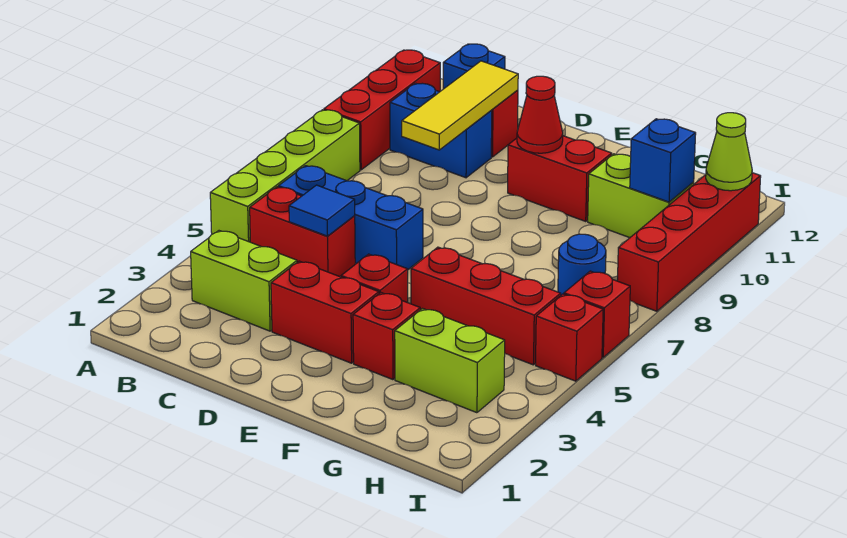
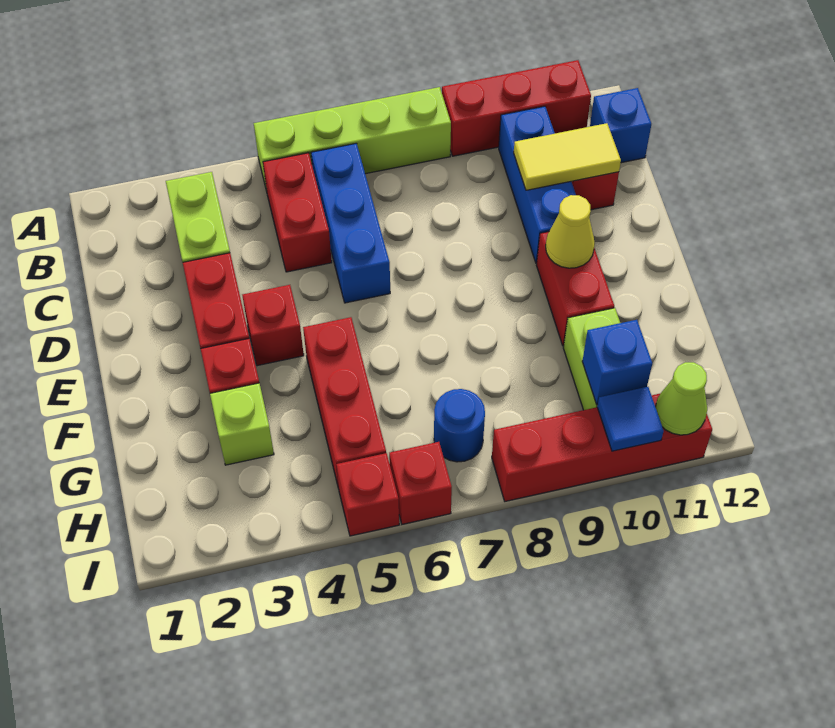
blue 1x2 brick [390,83,492,178] -> blue 1x3 brick [499,106,576,263]
blue 1x1 tile [289,185,355,236] -> blue 1x1 tile moved to [597,387,664,451]
yellow 1x3 tile [402,61,518,150] -> yellow 1x2 tile [514,123,621,190]
red 1x1 cone [517,76,563,153] -> yellow 1x1 cone [546,195,595,268]
lime 1x2 brick [395,309,505,413] -> lime 1x1 brick [210,383,274,465]

